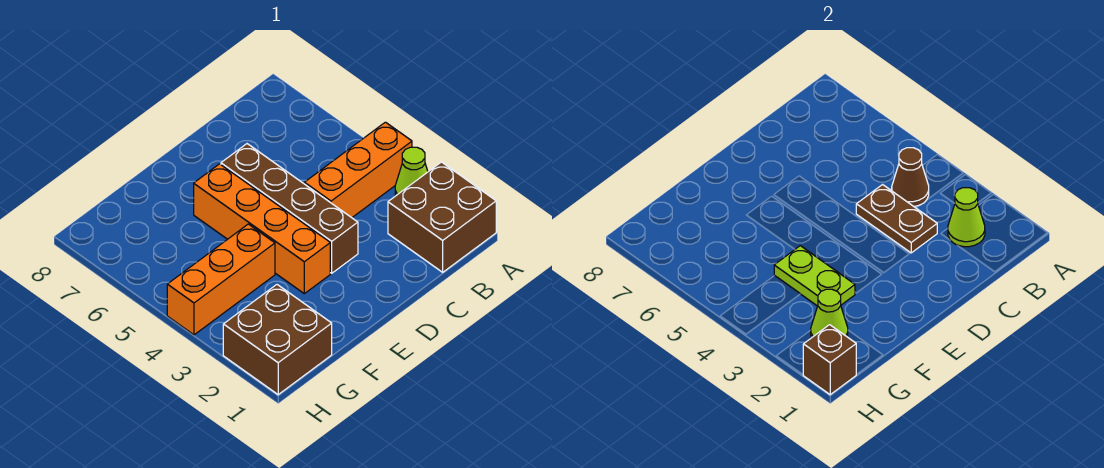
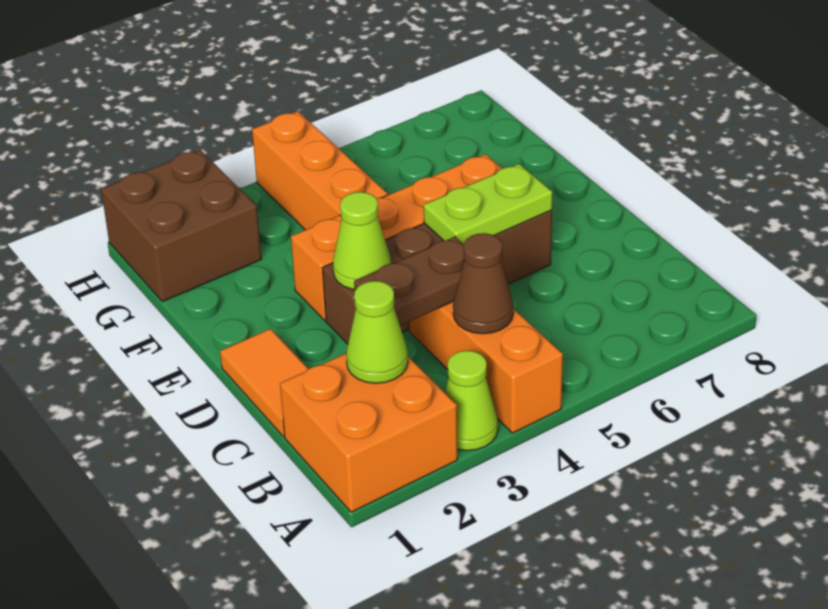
brown 2x2 brick [388,162,496,272] -> orange 2x2 brick [280,353,457,512]
none -> orange 1x2 tile [220,329,308,437]
lime 1x2 plate [774,246,855,306] -> lime 1x2 plate moved to [424,164,552,244]
lime 1x1 cone [811,289,848,338] -> lime 1x1 cone moved to [333,192,391,289]
brown 1x1 brick [803,325,856,395] -> none

